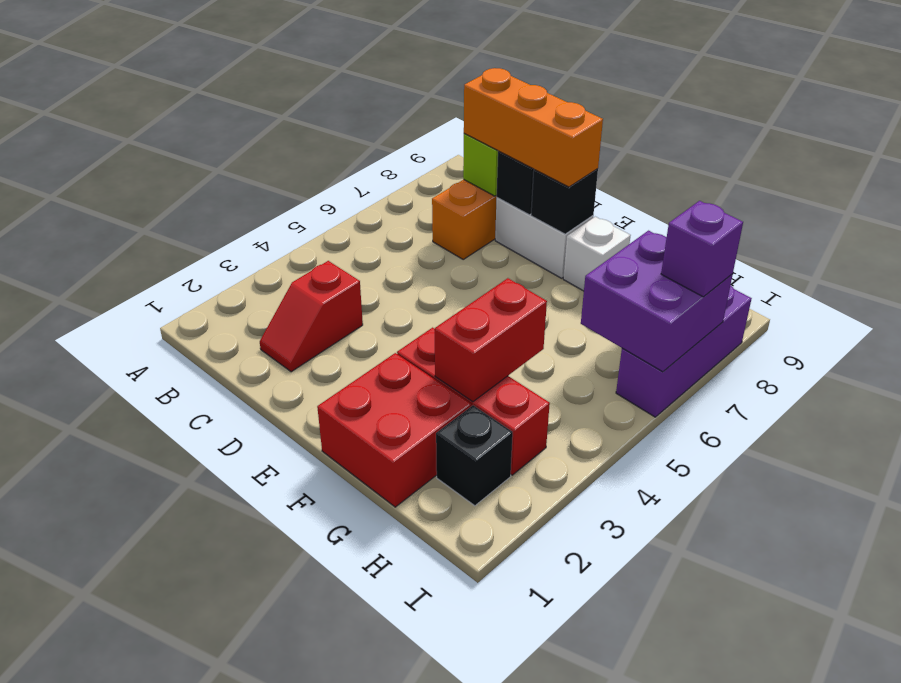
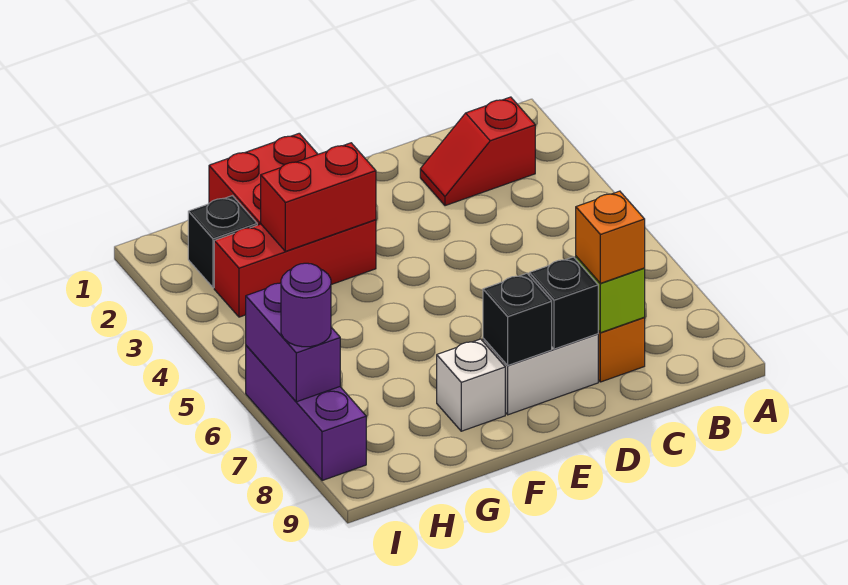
red 1x2 slope [260,261,363,372] -> red 1x2 slope turned to [420,97,535,206]
orange 1x3 brick [464,68,603,187] -> orange 1x1 brick [576,191,645,283]
red 1x2 brick [435,278,547,402] -> red 1x2 brick turned to [261,143,376,251]
purple 2x2 brick [581,231,733,372] -> purple 1x2 brick [246,283,340,402]
purple 1x1 brick [661,201,743,297] -> purple 1x1 round brick [281,263,331,347]

